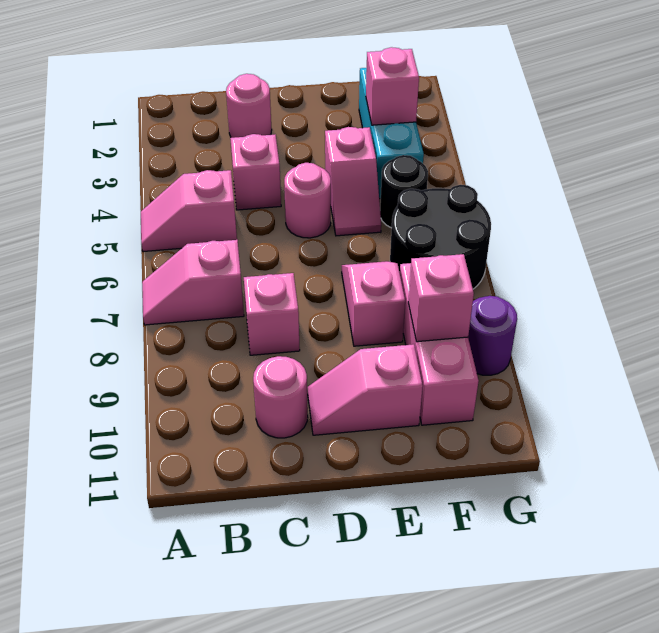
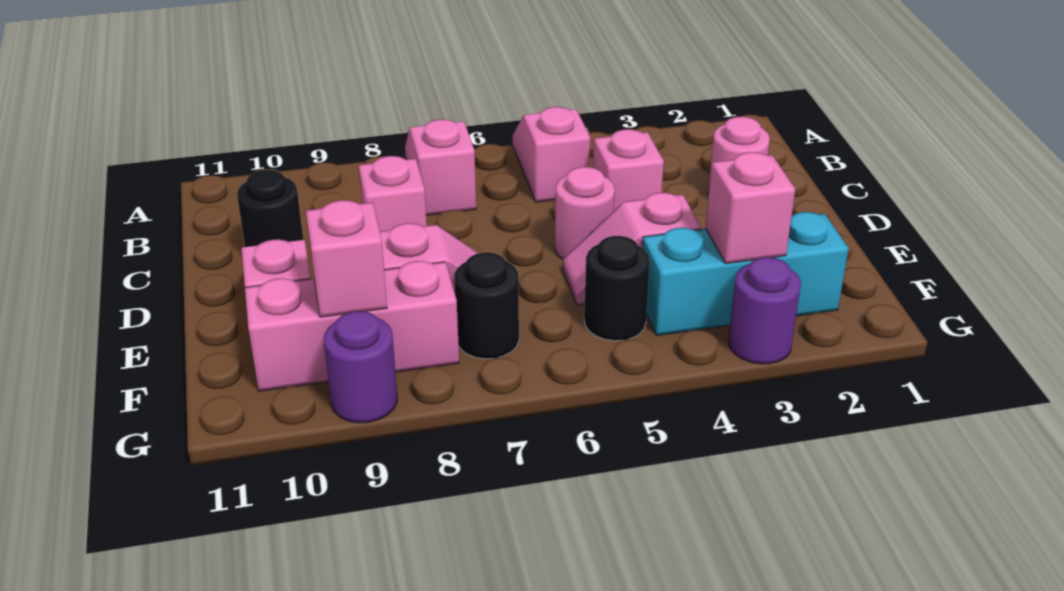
pink 1x1 round brick [253,356,308,438] -> black 1x1 round brick [237,170,303,247]
black 2x2 round brick [390,185,491,289] -> black 1x1 round brick [454,252,519,359]
none -> purple 1x1 round brick [728,257,801,364]

